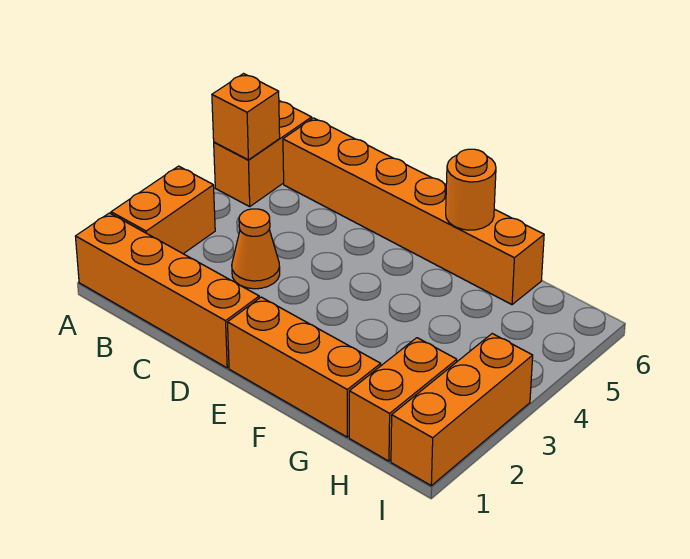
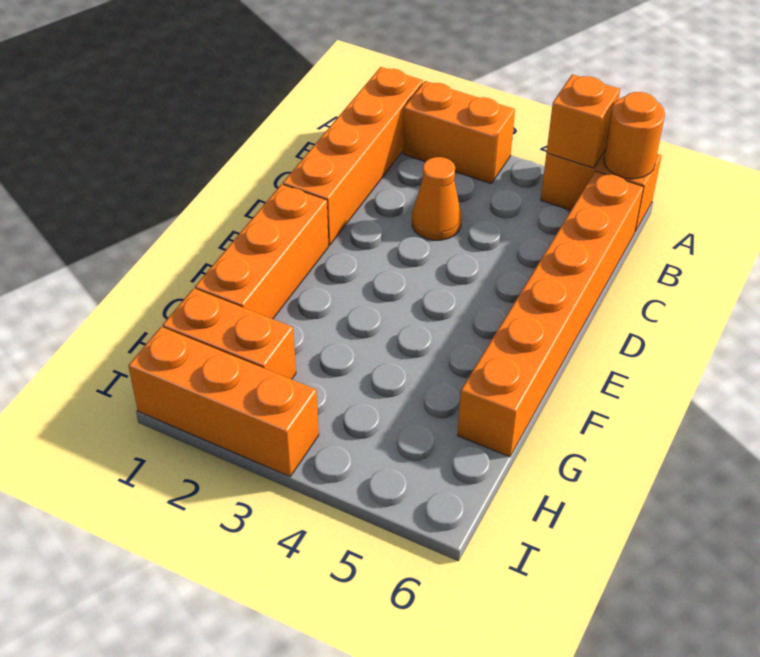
orange 1x1 round brick [446,149,496,230] -> orange 1x1 round brick moved to [604,92,665,179]

